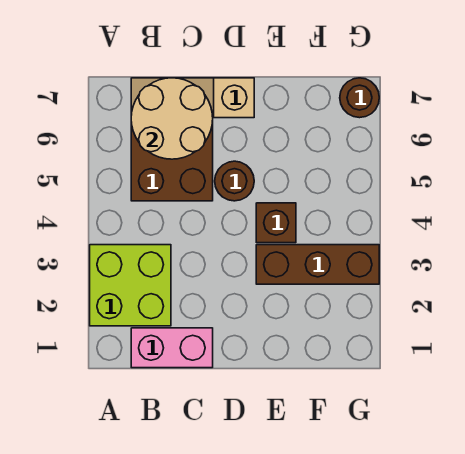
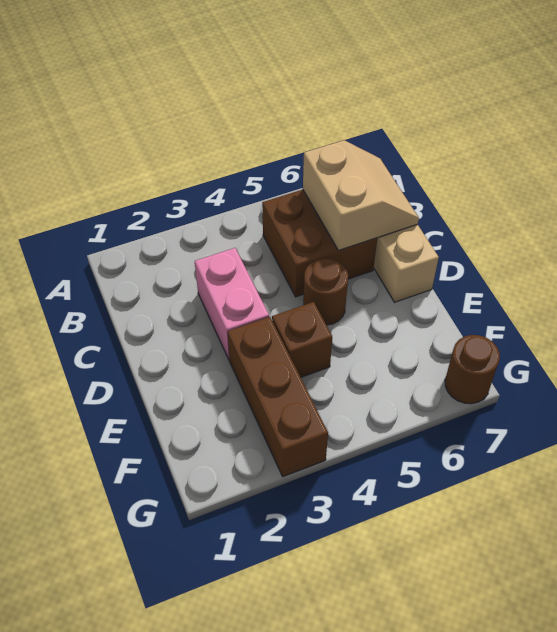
lime 2x2 brick [90,245,171,326] -> none
pink 1x2 brick [131,328,213,368] -> pink 1x2 brick moved to [195,248,269,360]
tan 2x2 round brick [131,78,213,159] -> tan 2x2 slope [303,140,419,250]

